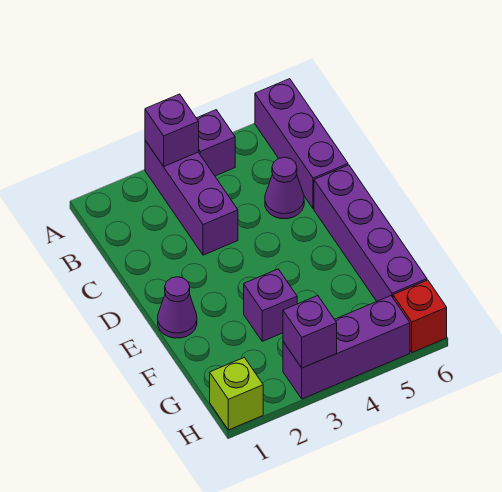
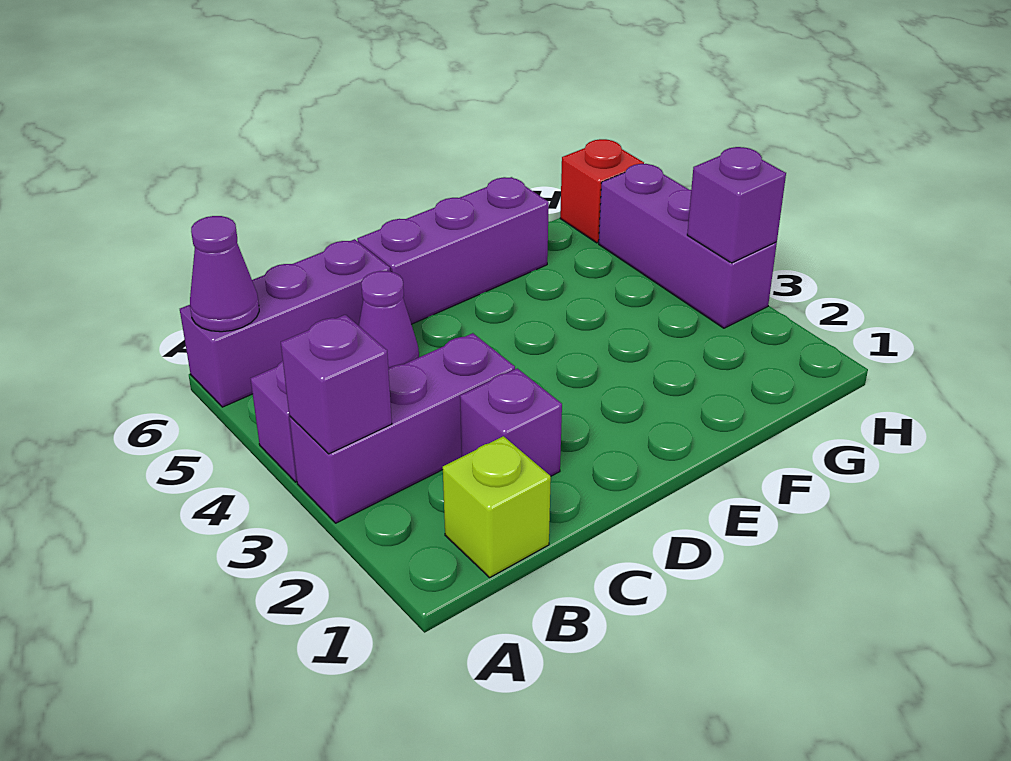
purple 1x4 brick [314,165,427,301] -> purple 1x3 brick [357,177,549,324]
purple 1x1 cone [158,277,197,338] -> purple 1x1 cone moved to [190,216,259,332]
purple 1x1 brick [244,269,297,341] -> purple 1x1 brick moved to [460,368,562,476]
lime 1x1 brick [210,357,263,430] -> lime 1x1 brick moved to [443,436,551,577]

